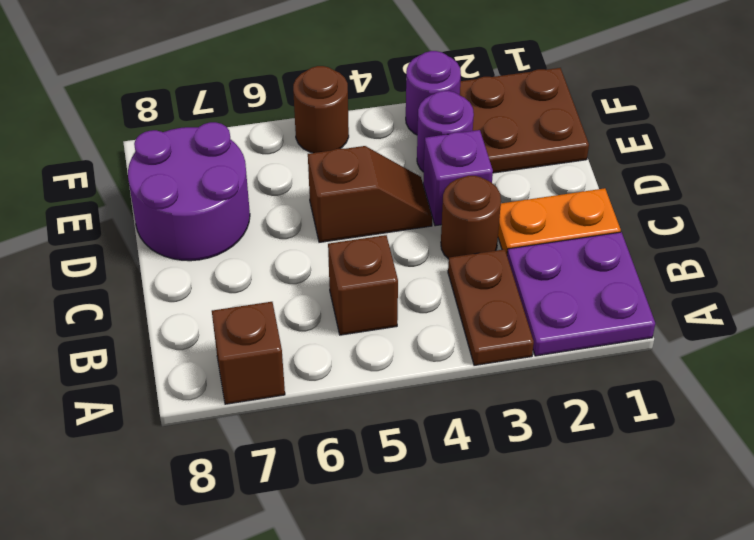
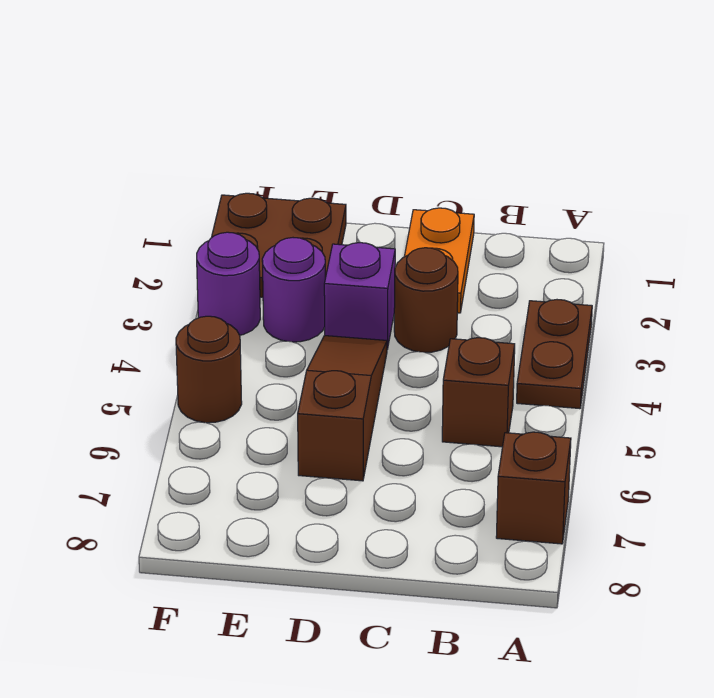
purple 2x2 plate [507,232,655,356] -> none
brown 1x2 plate [448,249,534,365] -> brown 1x2 plate turned to [517,300,592,409]
brown 1x2 slope [308,146,432,242] -> brown 1x3 slope [298,336,387,481]
purple 2x2 round brick [128,122,250,261] -> none

